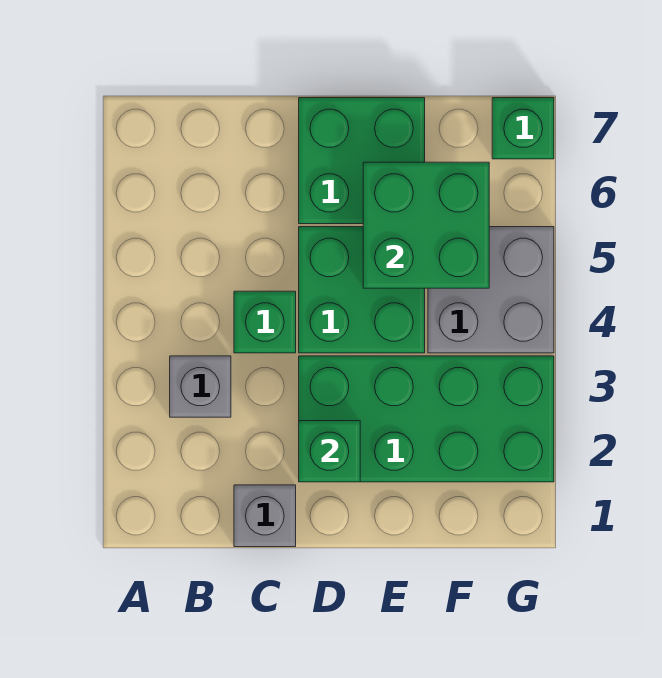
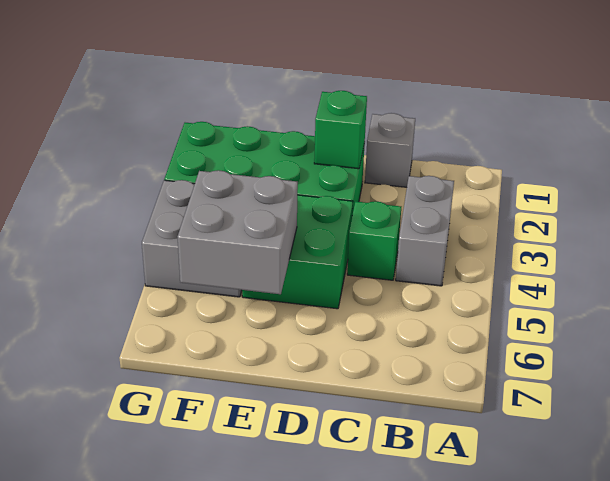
grey 1x1 brick [170,356,231,417] -> grey 1x2 brick [396,176,454,286]
green 2x2 brick [299,98,425,224] -> none
green 2x2 brick [363,162,489,288] -> grey 2x2 brick [177,170,298,294]
green 1x1 brick [492,98,554,159] -> none

